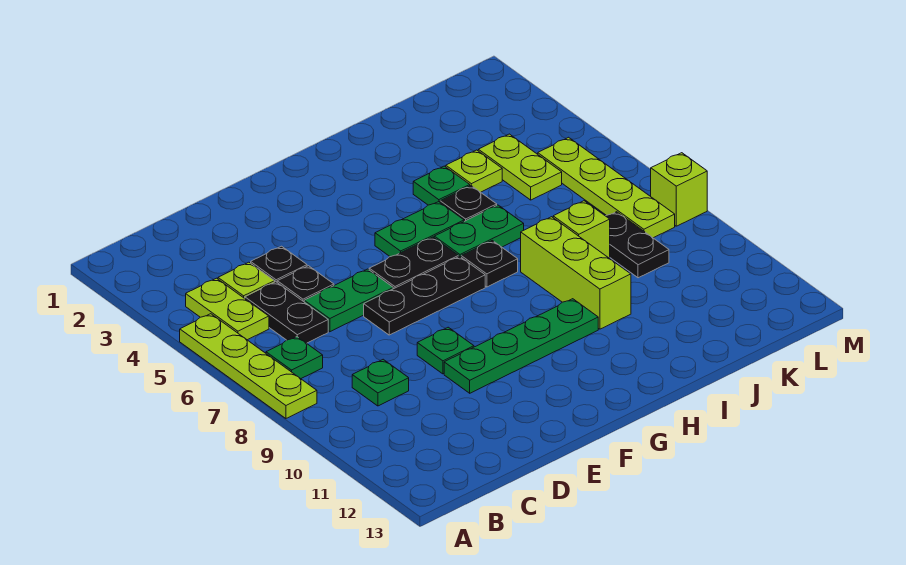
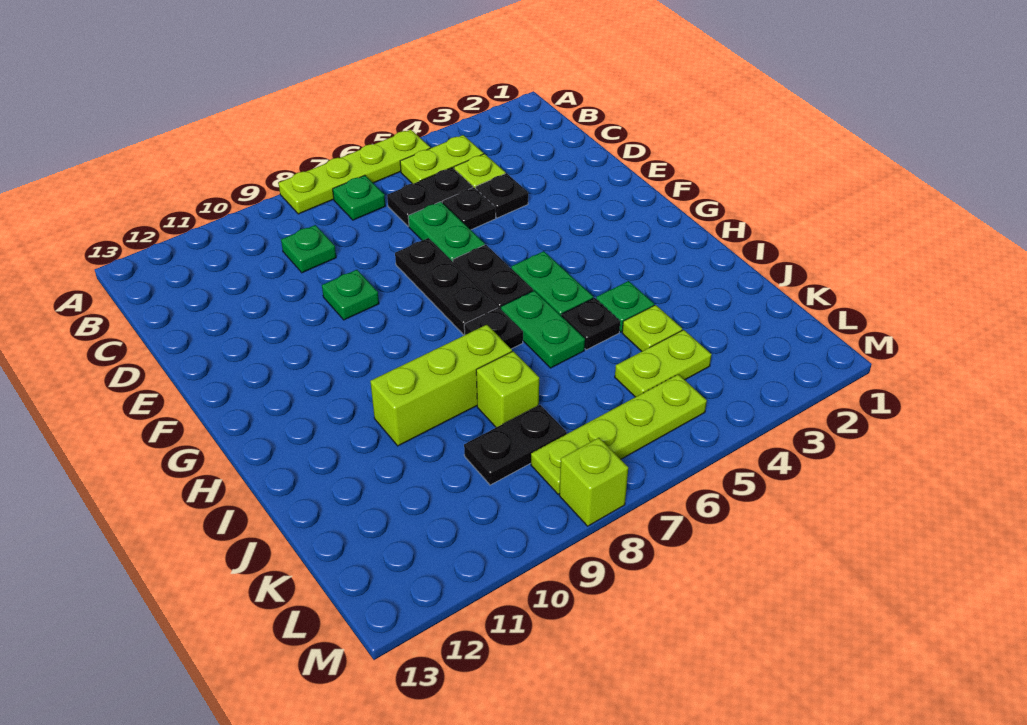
green 1x4 plate [444,299,598,393] -> none

